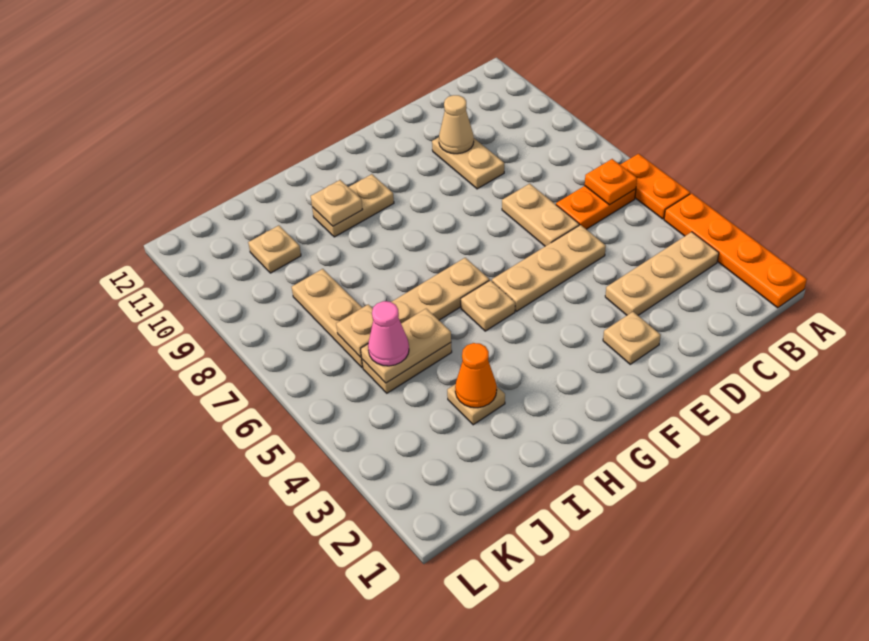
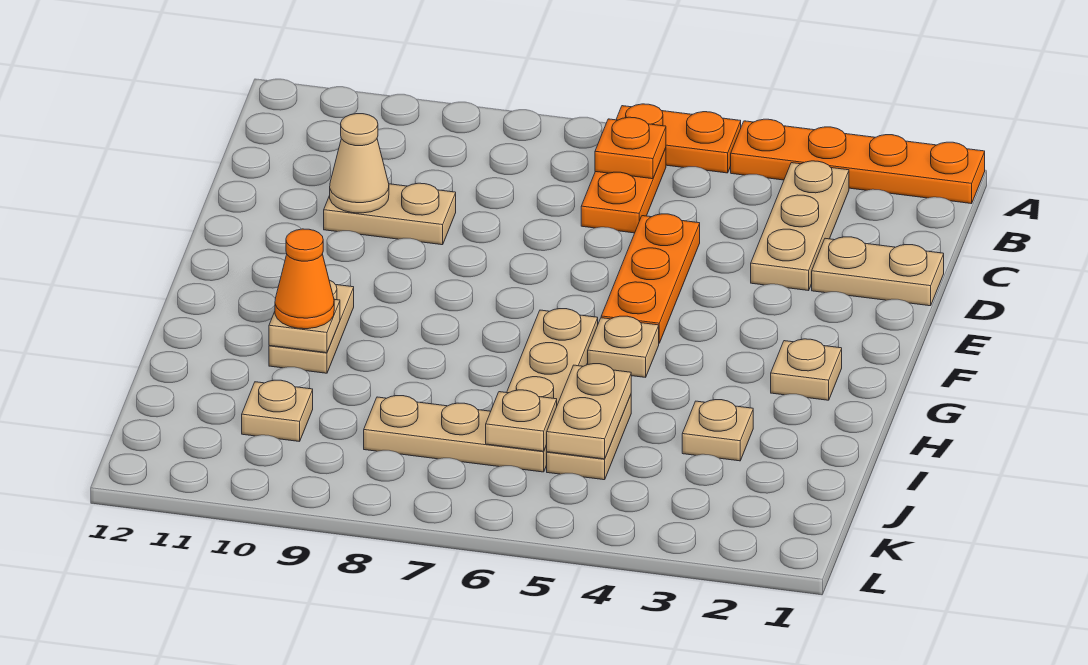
tan 1x3 plate [492,225,606,311] -> orange 1x3 plate [601,214,700,343]
tan 1x2 plate [502,184,579,246] -> tan 1x2 plate moved to [812,237,944,306]
tan 1x1 plate [603,312,661,364] -> tan 1x1 plate moved to [771,339,842,400]
orange 1x1 cone [455,343,497,408] -> orange 1x1 cone moved to [275,229,334,329]
pink 1x1 cone [368,301,409,366] -> none

